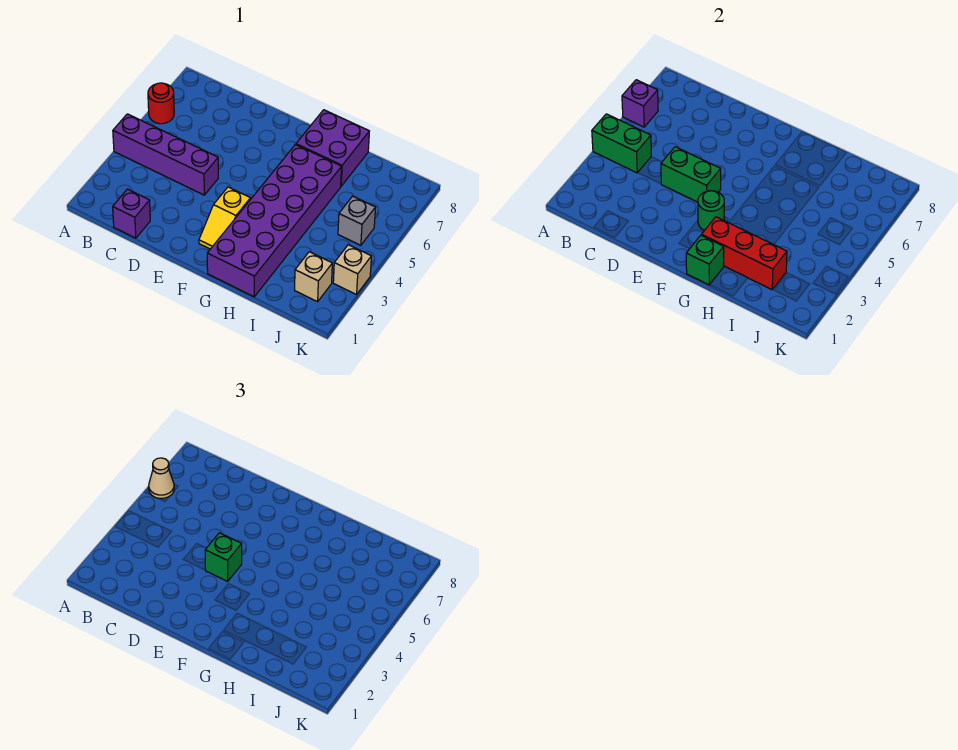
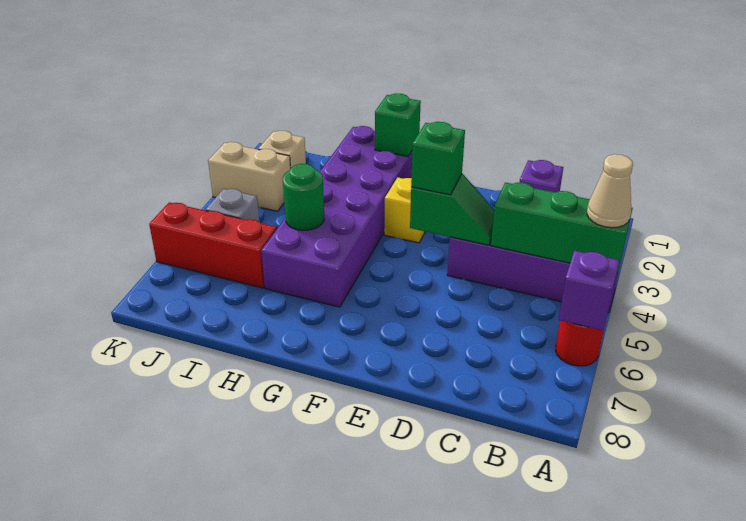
green 1x2 brick [592,114,651,173] -> green 1x3 brick [491,182,633,274]
tan 1x1 cone [149,458,174,499] -> tan 1x1 cone moved to [587,154,633,228]
green 1x2 brick [661,147,721,202] -> green 1x2 slope [410,174,494,245]
green 1x1 round brick [698,191,724,231] -> green 1x1 round brick moved to [283,164,324,230]
red 1x3 brick [701,217,787,290] -> red 1x3 brick moved to [149,202,277,288]
purple 2x2 brick [296,110,369,186] -> none
tan 1x1 brick [333,245,371,295] -> tan 1x2 brick [208,142,290,211]

